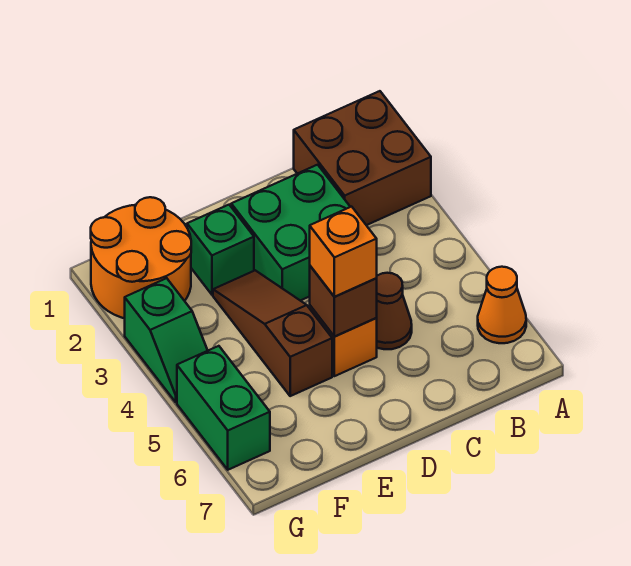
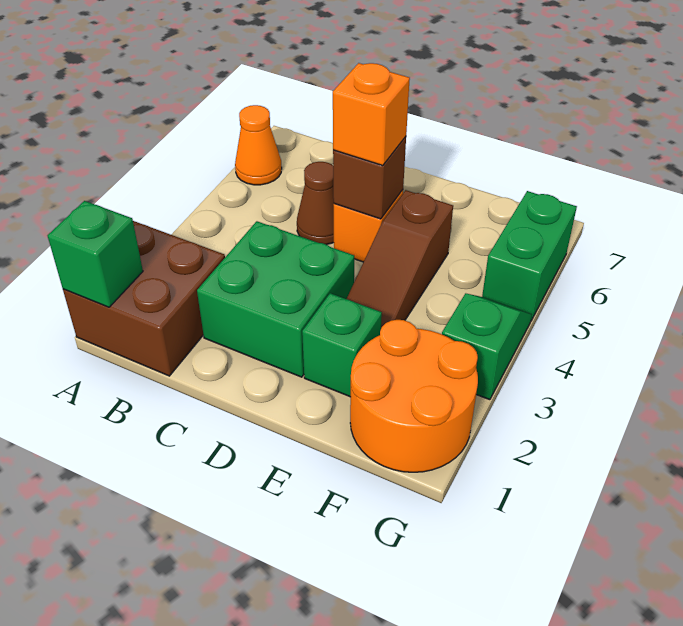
none -> green 1x1 brick [48,201,143,307]

